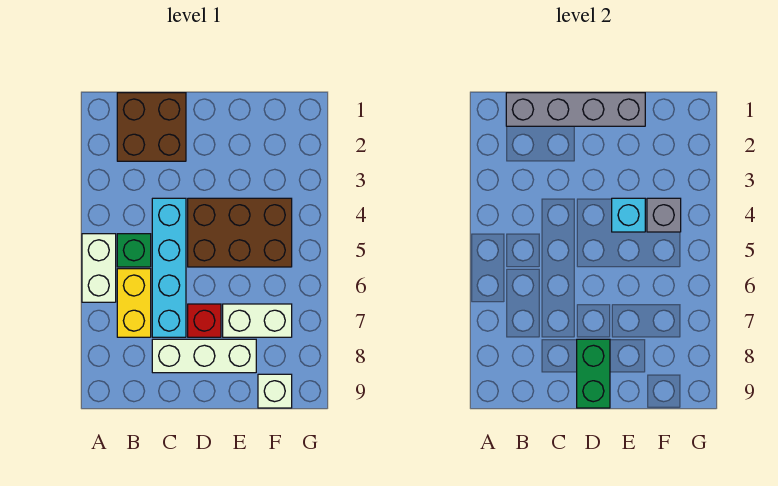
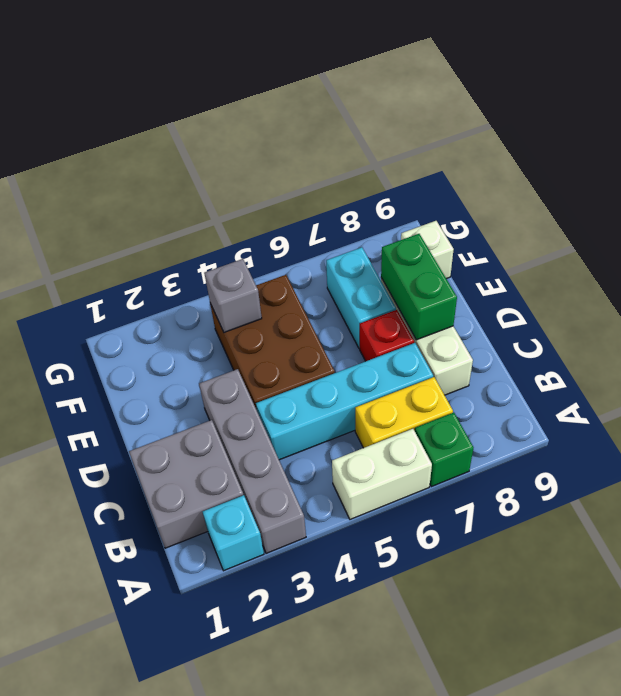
brown 2x2 brick [117,93,186,161] -> grey 2x2 brick [129,420,243,548]
grey 1x4 brick [506,93,645,126] -> grey 1x4 brick moved to [199,369,306,553]
green 1x1 brick [117,234,151,267] -> green 1x1 brick moved to [415,413,473,487]
green 1x2 brick [577,339,610,408] -> green 1x2 brick turned to [381,234,457,340]
cyan 1x1 brick [612,198,645,232] -> cyan 1x1 brick moved to [203,495,264,571]
white 1x2 brick [223,304,292,337] -> cyan 1x2 brick [326,247,396,349]

